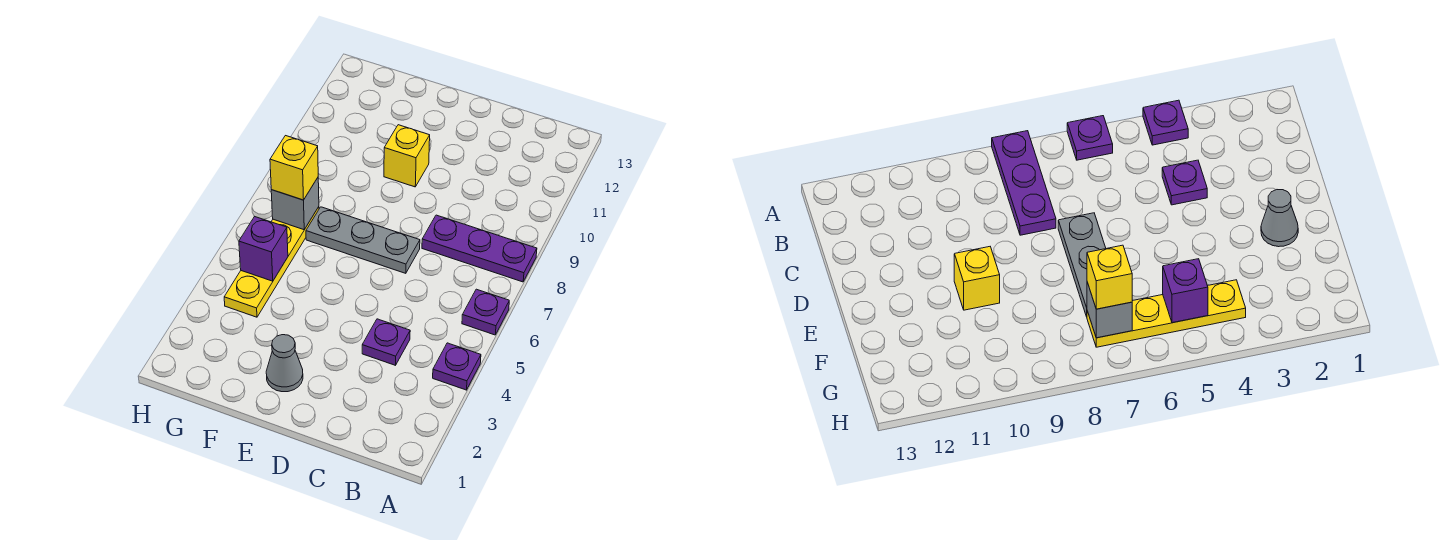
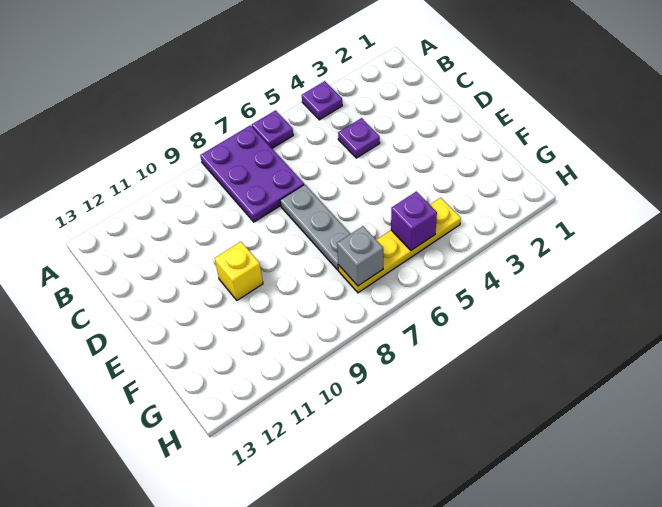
purple 1x3 plate [422,215,537,282] -> purple 2x3 plate [200,125,304,222]
grey 1x1 cone [266,335,303,392] -> none
yellow 1x1 brick [270,136,318,200] -> none

